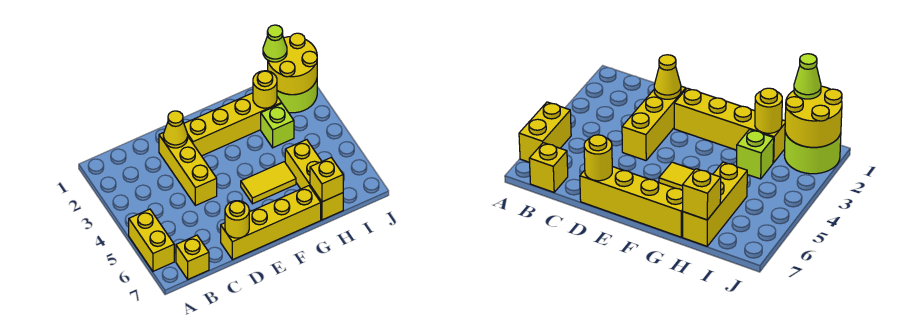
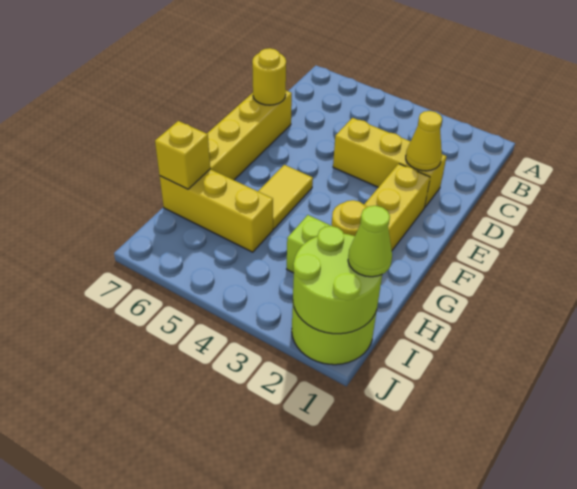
yellow 1x2 brick [129,209,174,271] -> none
yellow 1x1 brick [176,235,209,279] -> none
yellow 2x2 round brick [268,33,317,95] -> lime 2x2 round brick [293,226,382,334]

